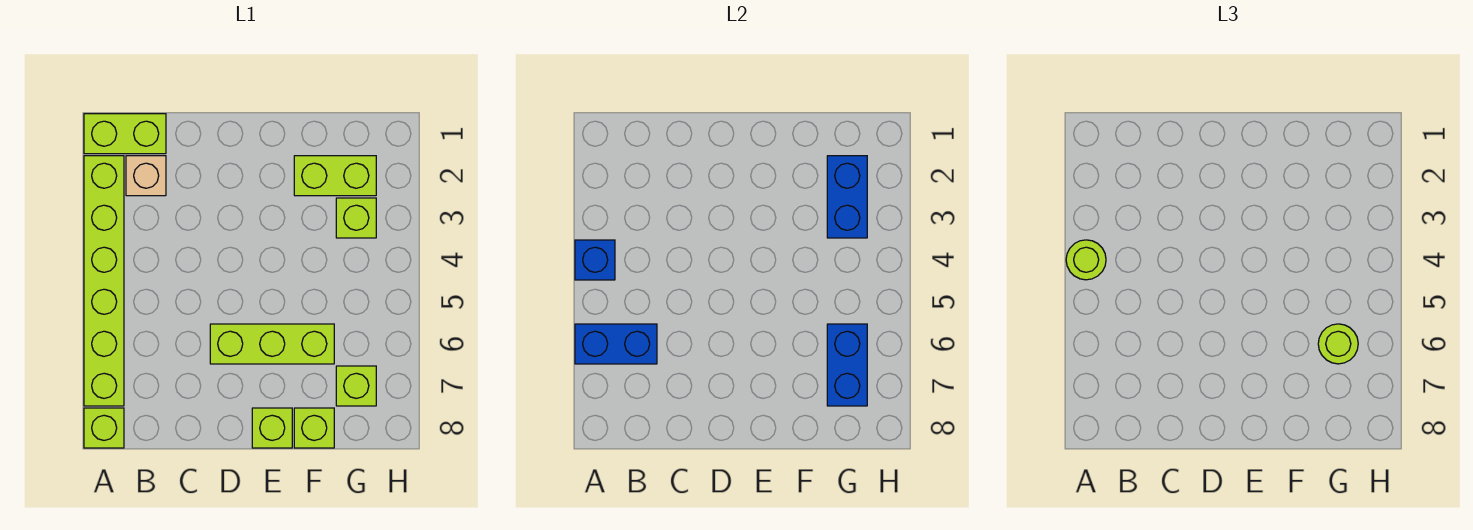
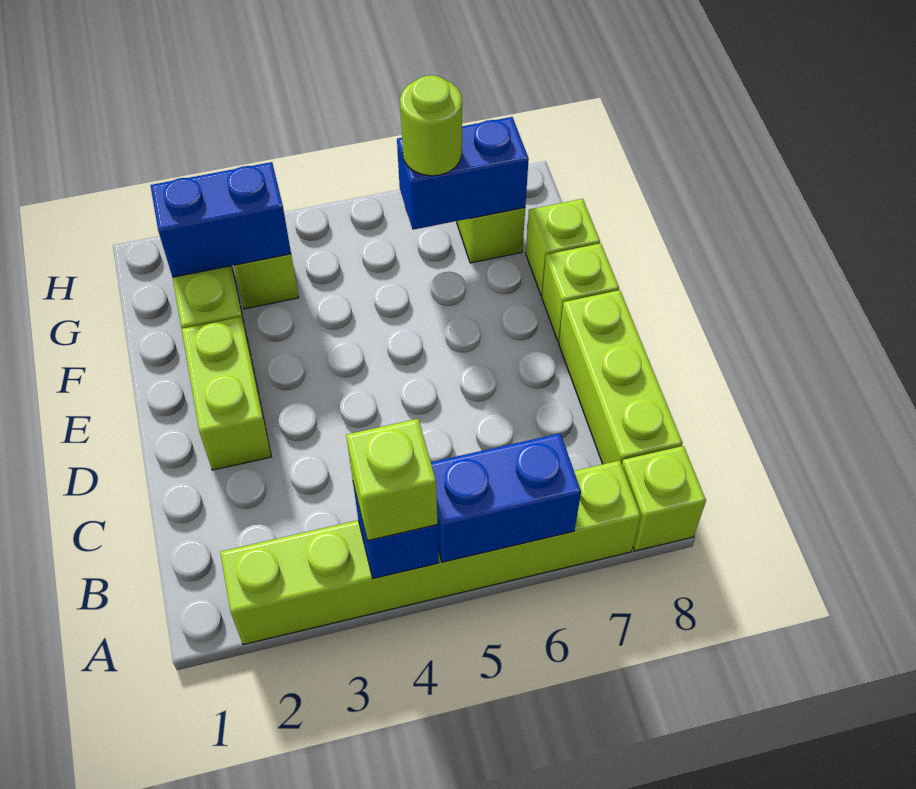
lime 1x2 brick [84,114,166,154] -> lime 1x2 brick moved to [182,317,272,470]
lime 1x1 round brick [1066,240,1106,280] -> lime 1x1 brick [346,419,437,541]
blue 1x2 brick [575,324,657,364] -> blue 1x2 brick turned to [431,433,581,562]
tan 1x1 brick [126,156,166,196] -> none
lime 1x3 brick [210,324,334,364] -> lime 1x3 brick moved to [559,290,683,465]

